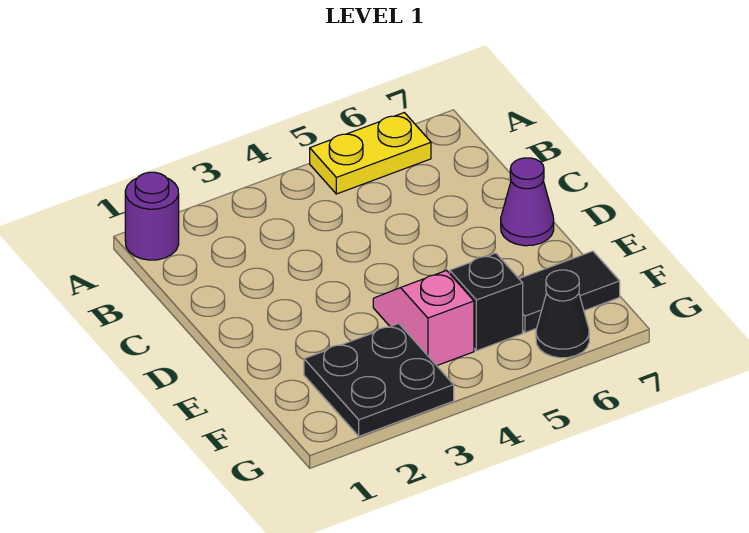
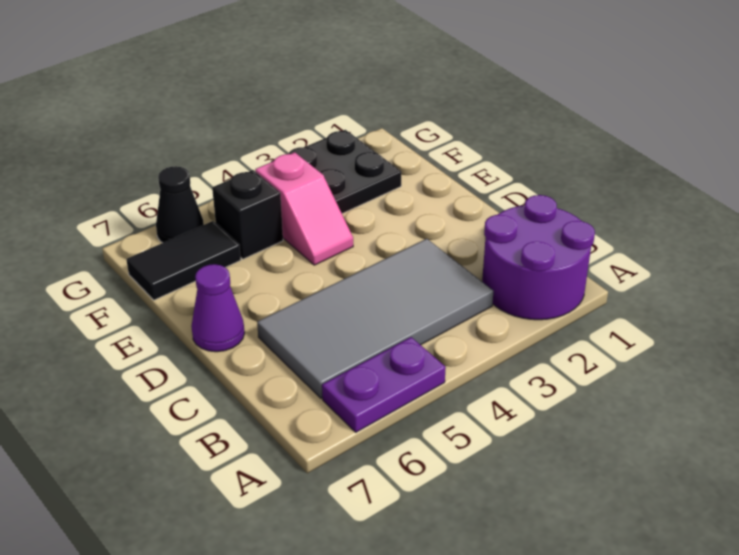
purple 1x1 round brick [125,172,179,260] -> purple 2x2 round brick [482,195,595,320]
yellow 1x2 plate [310,113,431,194] -> purple 1x2 plate [322,337,446,432]
none -> grey 2x4 tile [257,239,494,398]

